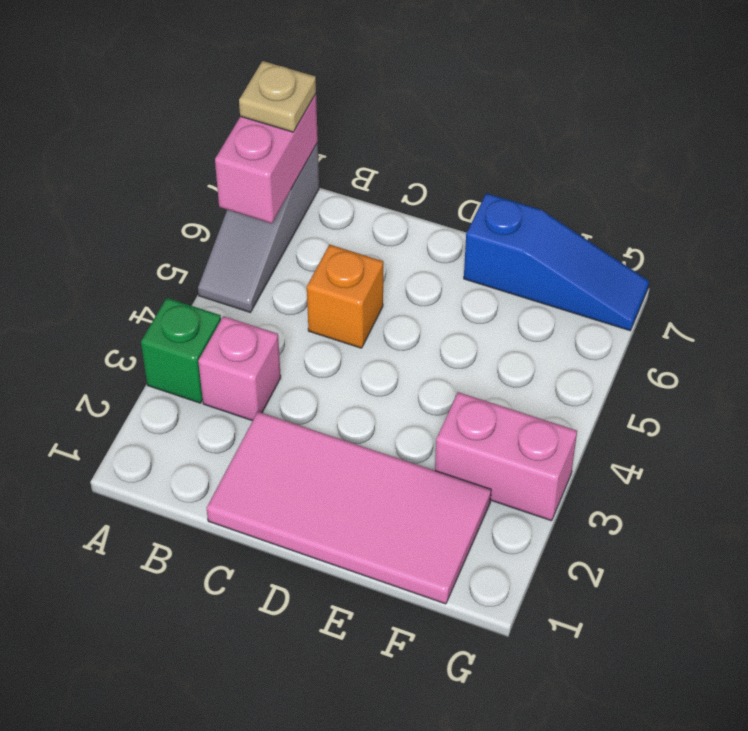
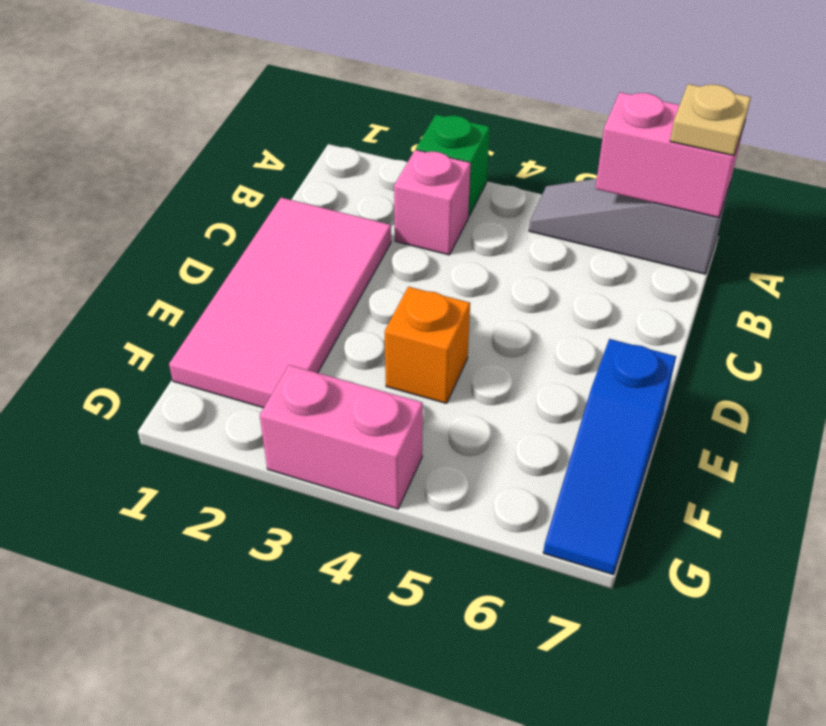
orange 1x1 brick [307,244,383,348] -> orange 1x1 brick moved to [385,287,470,403]
pink 1x2 brick [435,392,577,521] -> pink 1x2 brick turned to [260,365,423,509]

